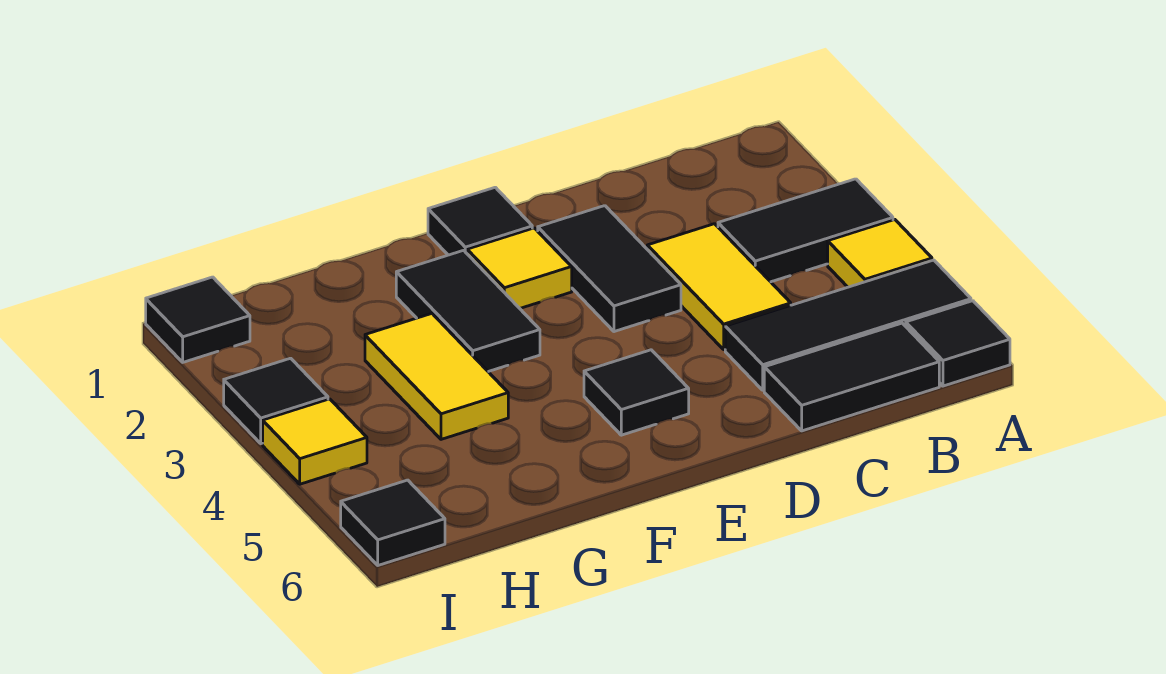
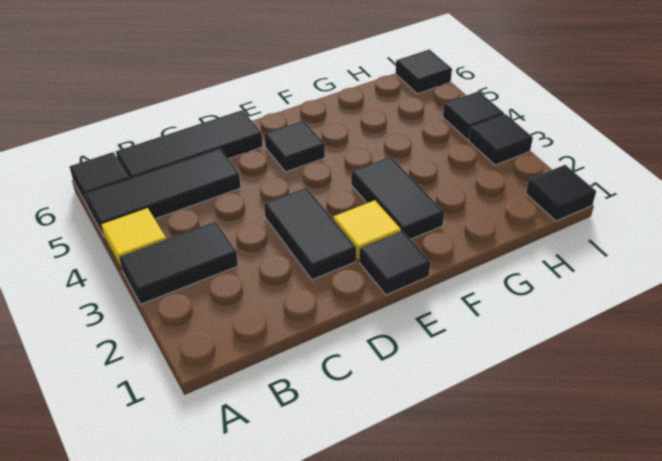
black 1x2 tile [764,323,939,431] -> black 1x3 tile [116,110,263,179]
yellow 1x2 tile [647,224,791,350] -> none
yellow 1x2 tile [365,314,508,439] -> none
yellow 1x1 tile [263,399,367,484] -> black 1x1 tile [443,91,504,140]

